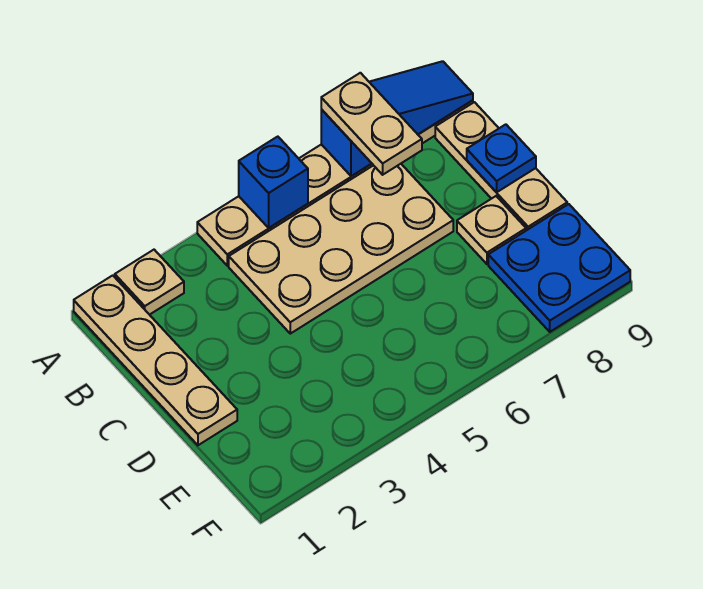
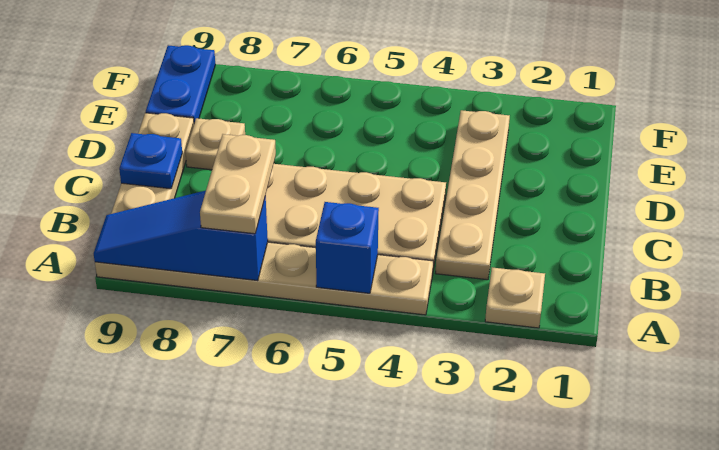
tan 1x4 plate [74,275,237,445] -> tan 1x4 plate moved to [436,110,510,280]
blue 2x2 plate [488,204,630,332] -> blue 1x2 plate [146,45,215,123]

